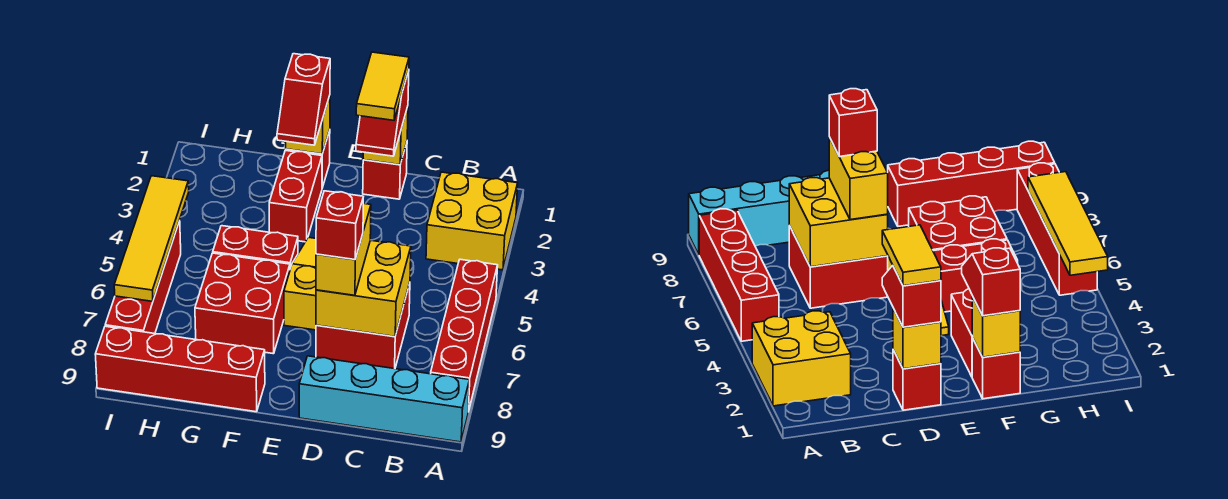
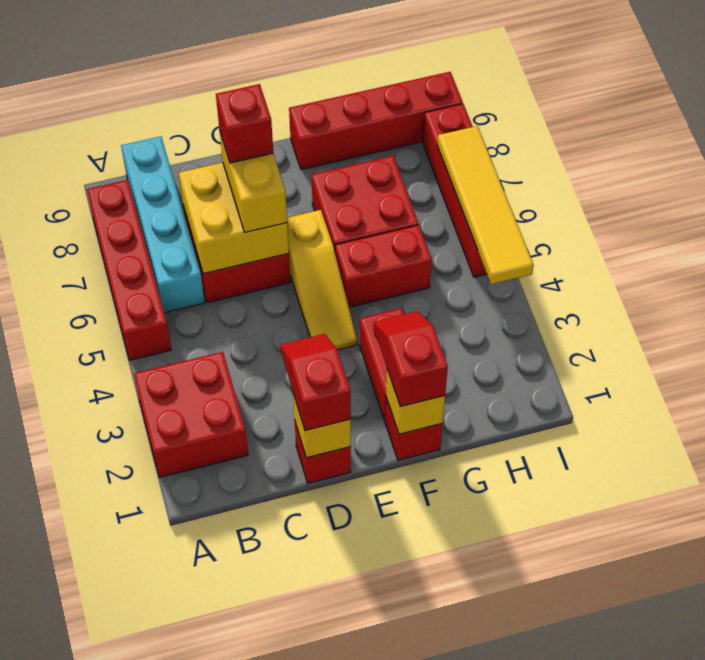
yellow 2x2 brick [426,172,518,270] -> red 2x2 brick [134,352,248,477]
cyan 1x4 brick [299,356,469,442] -> cyan 1x4 brick turned to [121,136,205,313]
yellow 1x2 tile [356,52,409,120] -> none

